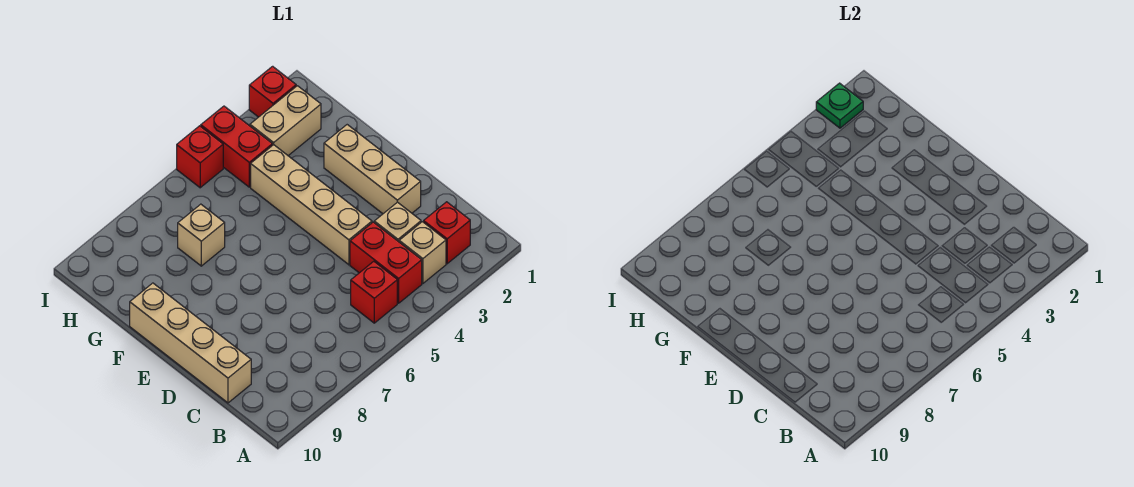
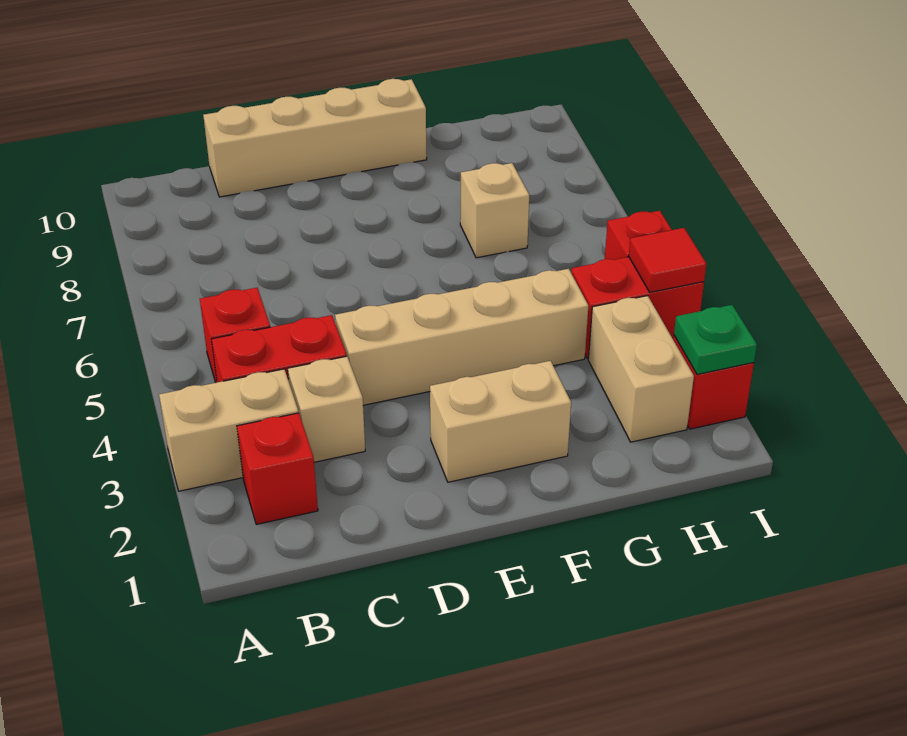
tan 1x1 brick [399,222,446,283] -> tan 1x2 brick [159,369,298,491]
tan 1x3 brick [324,125,421,214] -> tan 1x2 brick [430,361,571,482]
none -> red 1x1 tile [629,228,707,292]

